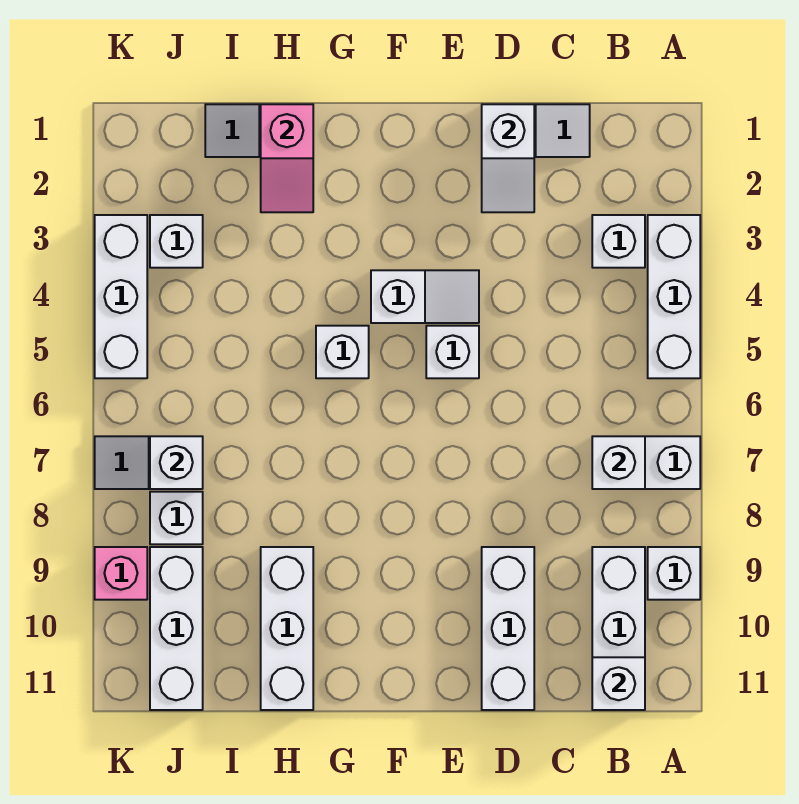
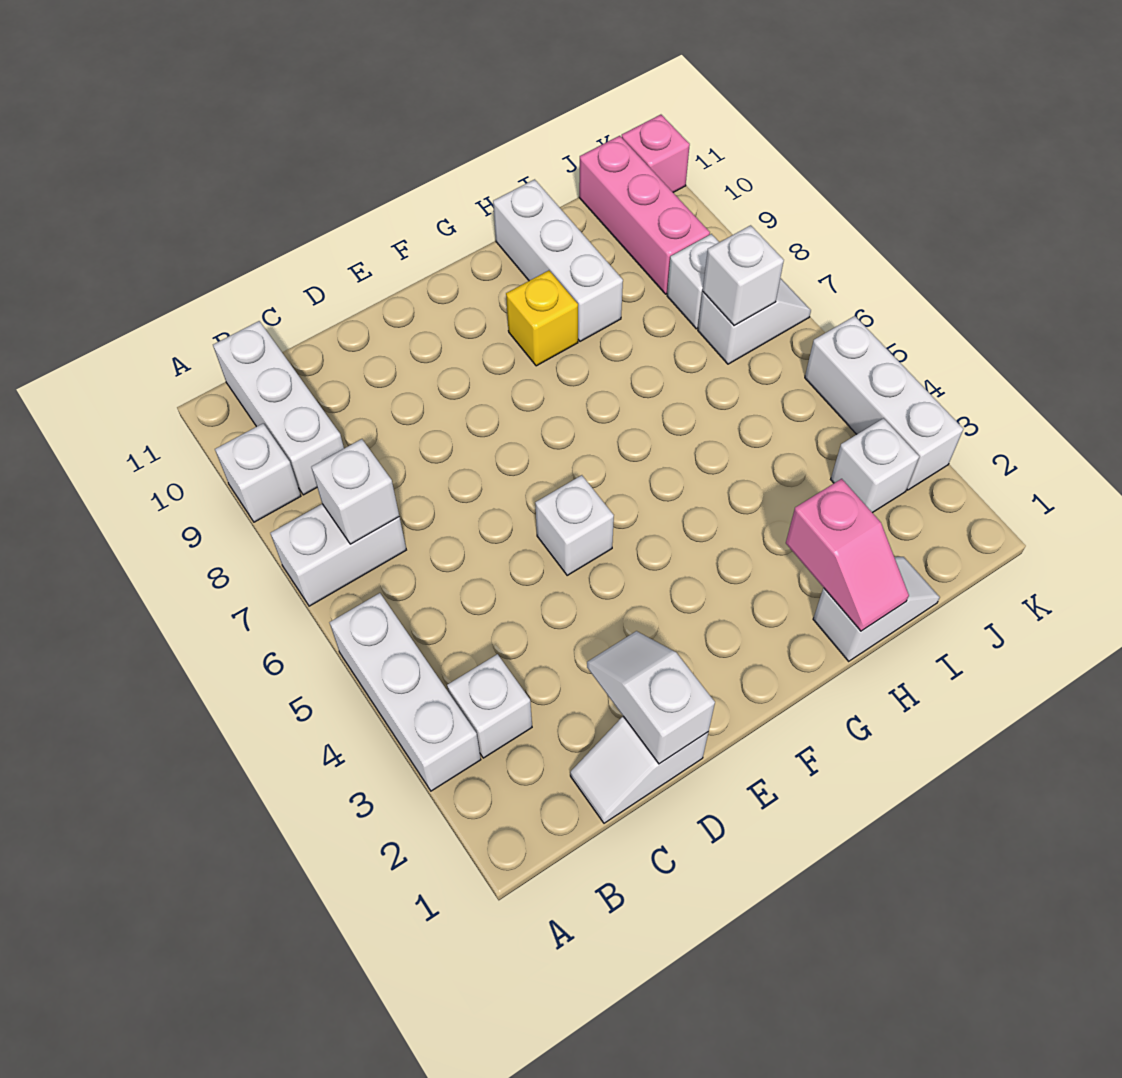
white 1x1 brick [592,657,645,710] -> none
white 1x3 brick [482,547,534,710] -> none
white 1x2 slope [371,270,479,323] -> none
white 1x1 brick [316,326,369,378] -> none
none -> yellow 1x1 brick [506,270,578,366]
pink 1x2 slope [261,104,313,212] -> pink 1x2 slope turned to [786,479,909,631]
white 1x3 brick [150,547,203,710] -> pink 1x3 brick [579,136,710,294]
pink 1x1 brick [95,547,147,600] -> pink 1x1 brick moved to [622,115,690,192]

